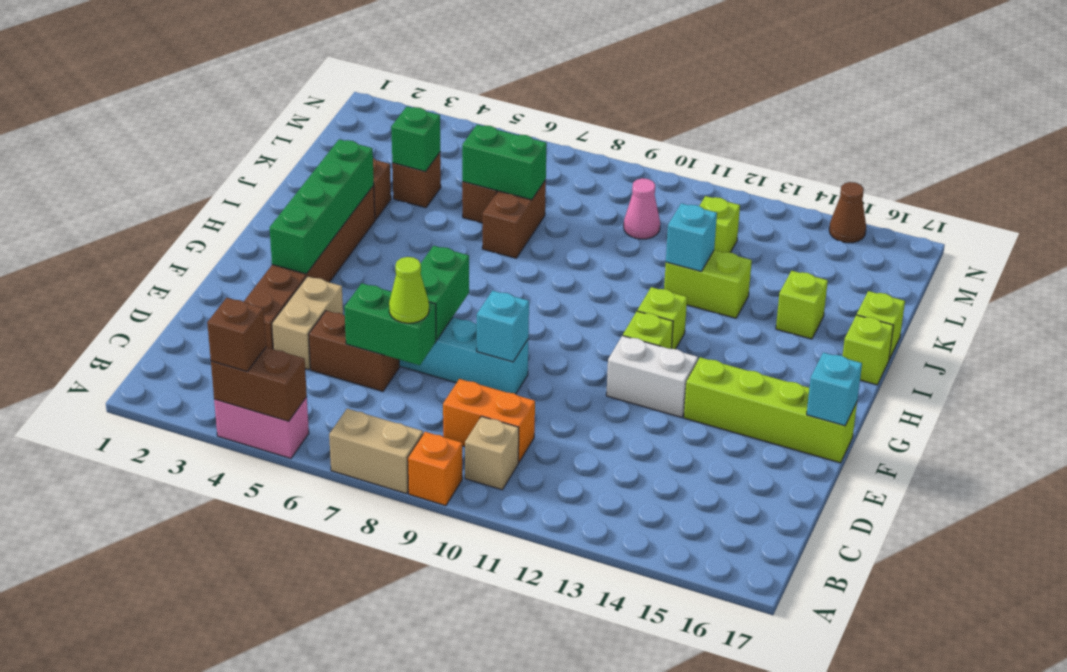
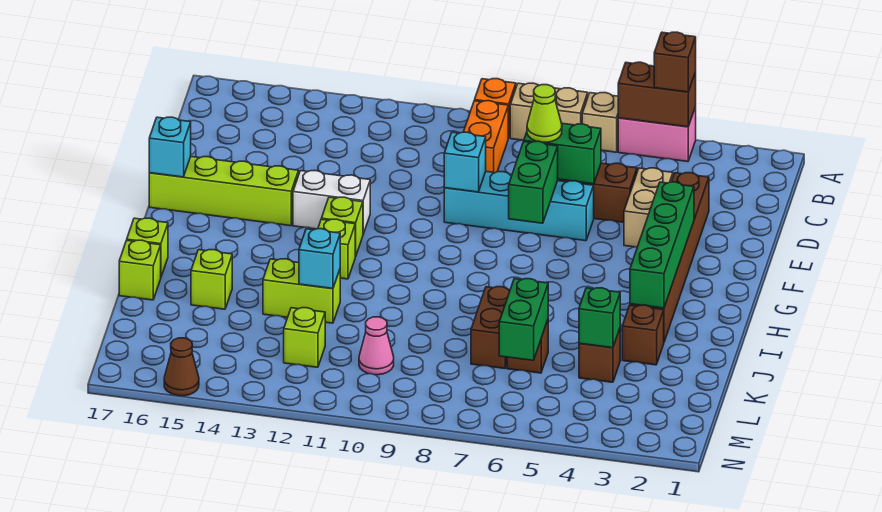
tan 1x1 brick [465,416,519,490] -> tan 1x1 brick moved to [582,93,618,152]
orange 1x2 brick [443,379,535,463] -> orange 1x2 brick turned to [464,101,508,173]
green 1x2 brick [462,125,547,200] -> green 1x2 brick turned to [499,279,548,360]

